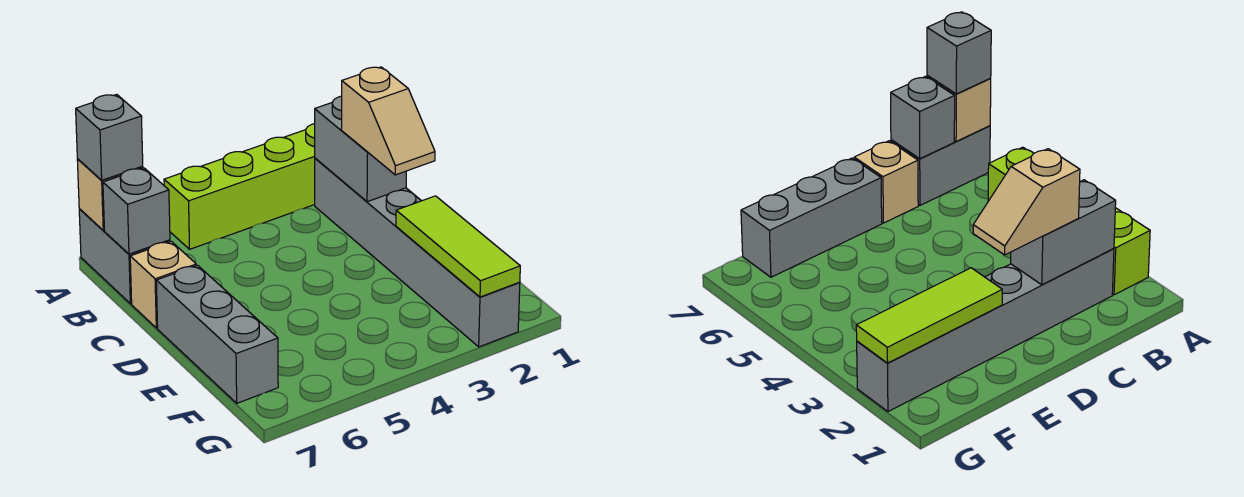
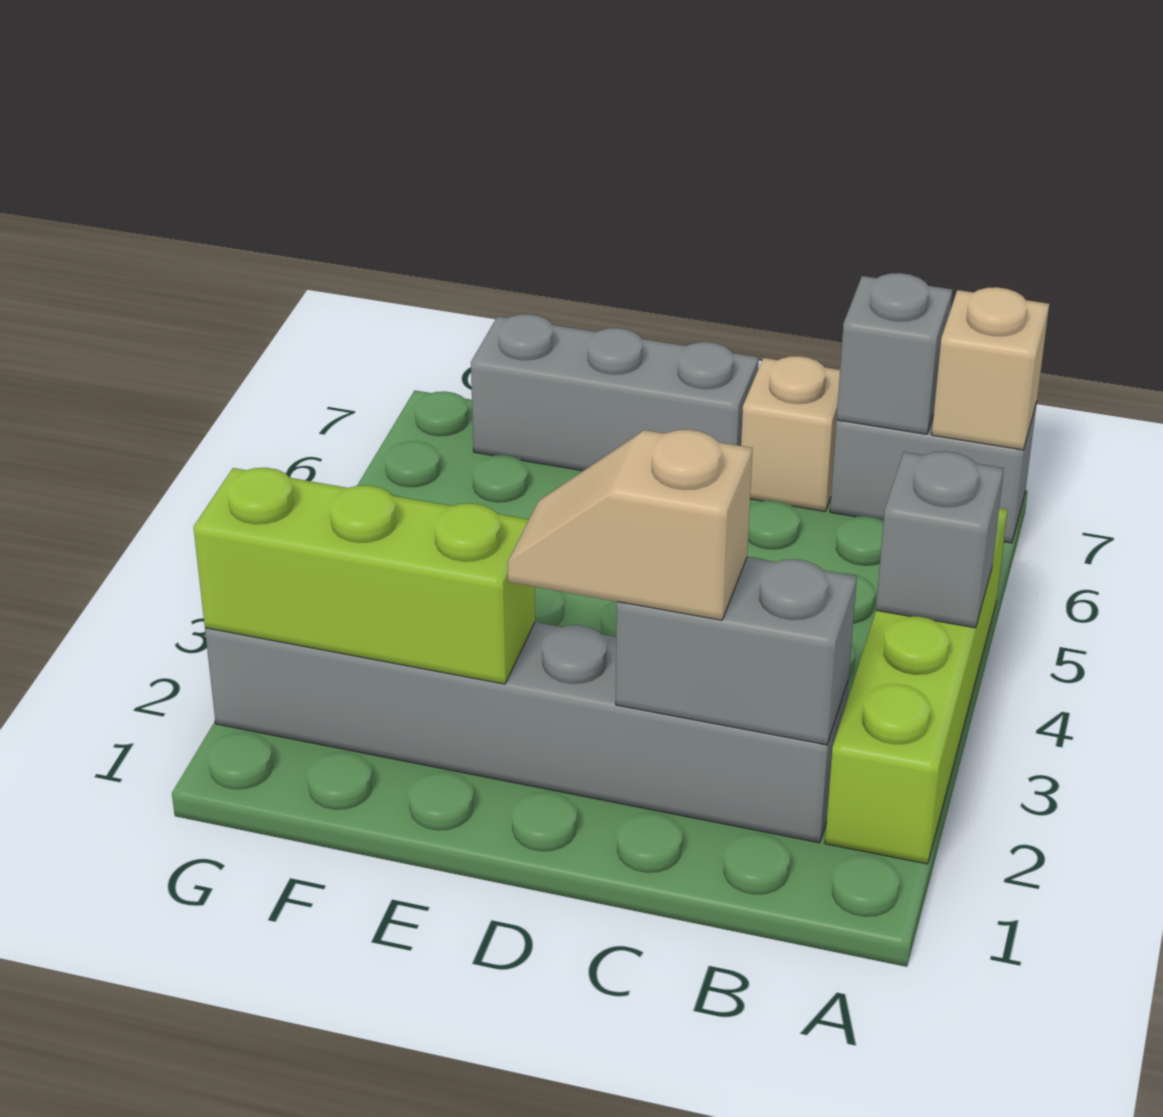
grey 1x1 brick [76,94,143,180] -> grey 1x1 brick moved to [876,451,1004,628]
lime 1x3 tile [396,196,520,297] -> lime 1x3 brick [194,468,535,684]

